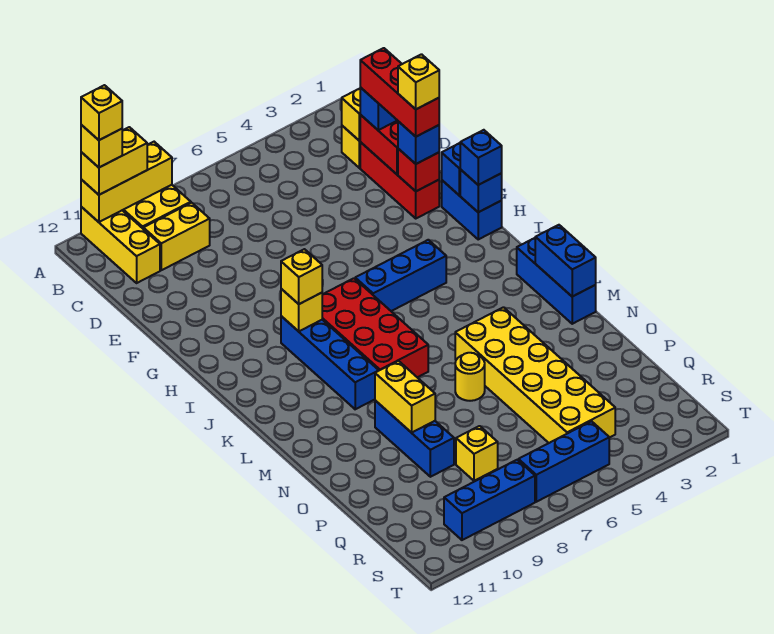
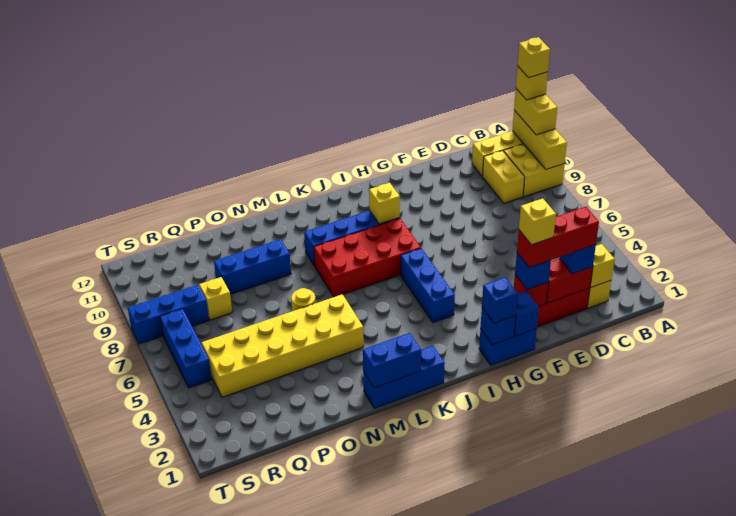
yellow 1x1 brick [281,249,322,304] -> none
yellow 1x2 brick [375,361,435,433] -> none
blue 1x3 brick [444,460,535,540] -> blue 1x3 brick turned to [128,285,209,344]

